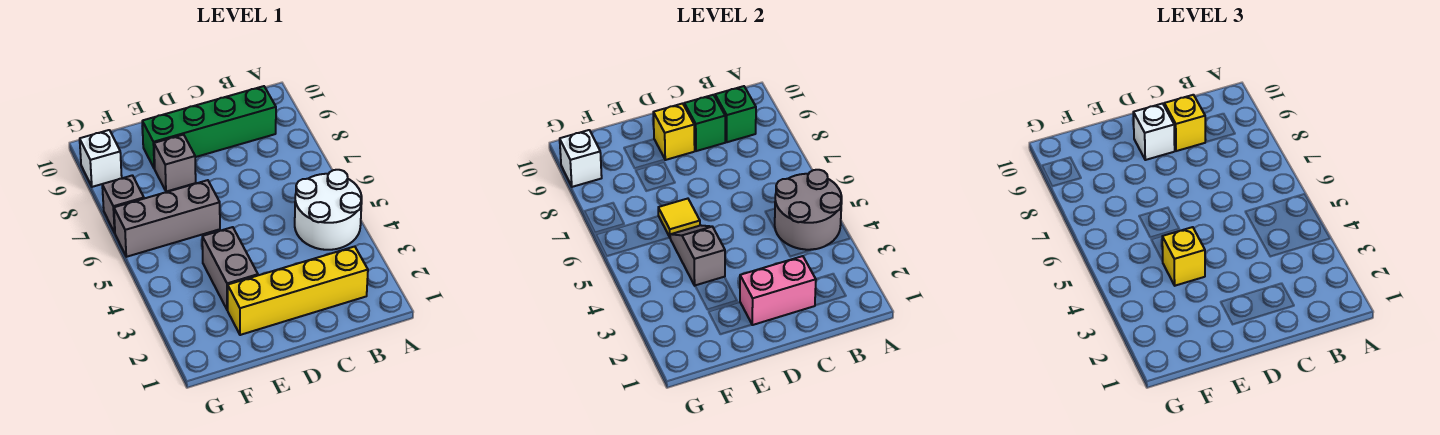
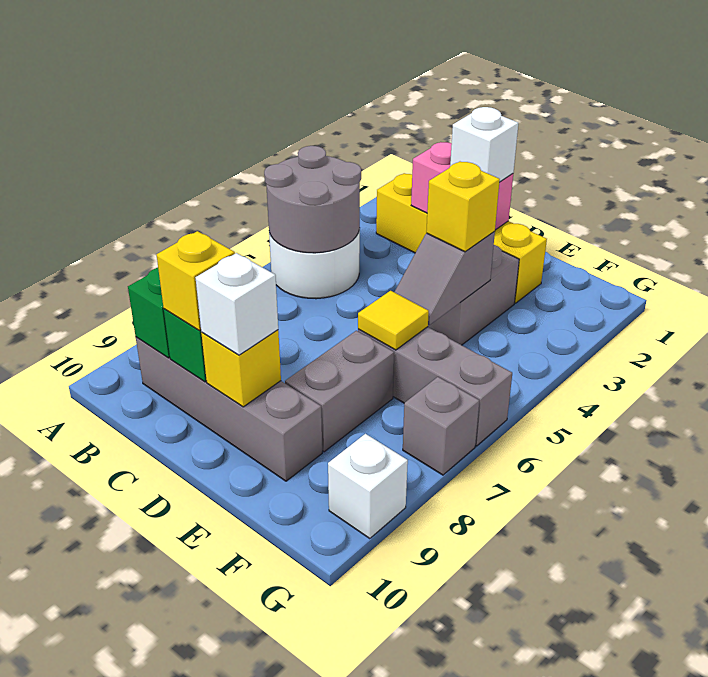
green 1x4 brick [142,86,276,169] -> grey 1x4 brick [136,337,322,481]
grey 1x1 brick [154,135,196,192] -> grey 1x2 brick [285,331,394,452]
white 1x1 brick [560,130,602,187] -> white 1x1 brick moved to [450,107,518,182]

